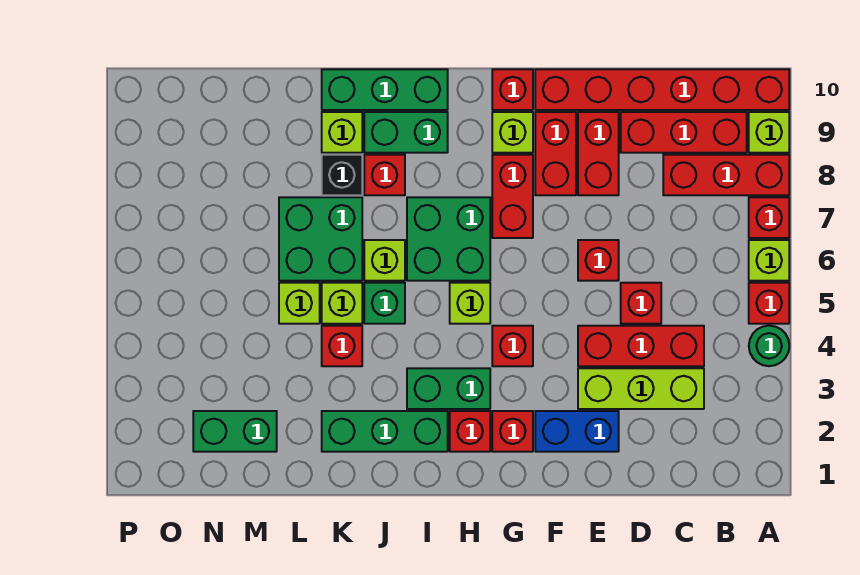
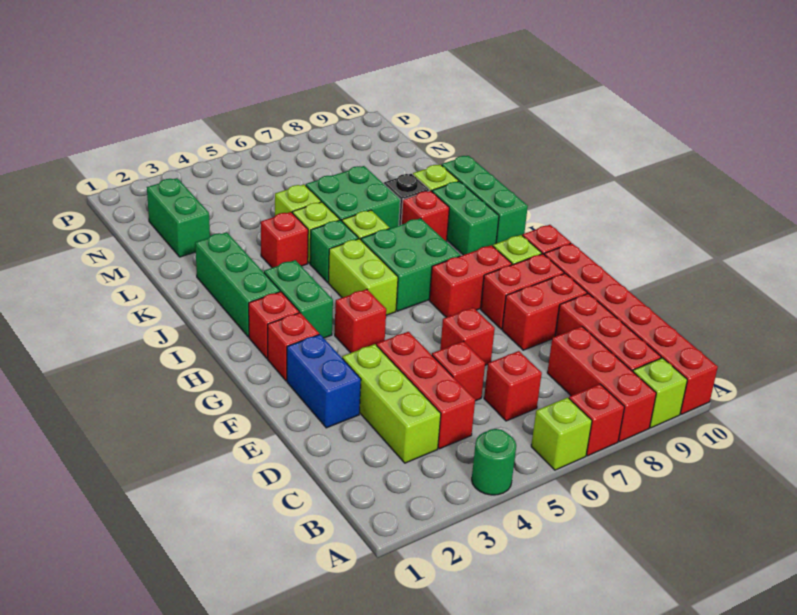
red 1x1 brick [749,283,789,324] -> red 1x1 brick moved to [484,351,542,421]
lime 1x1 brick [450,283,490,324] -> lime 1x2 brick [328,239,398,315]

